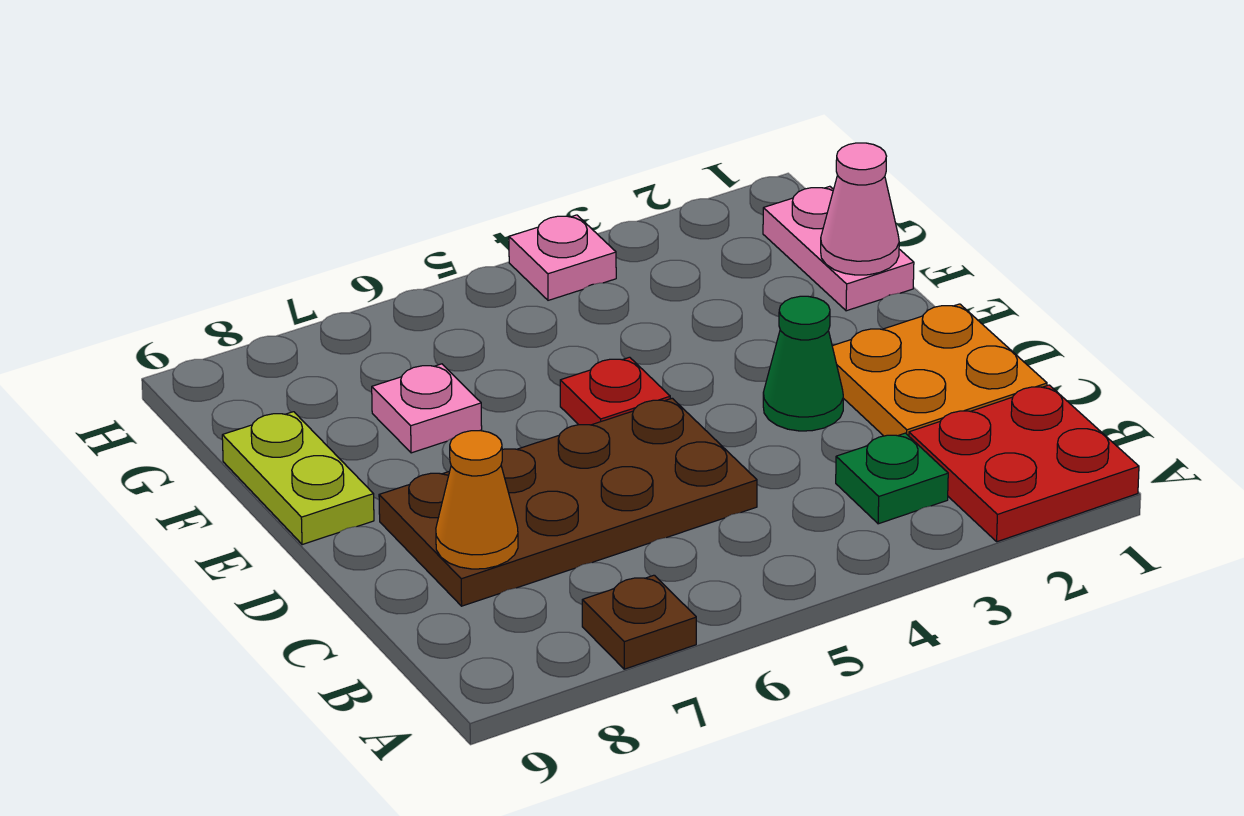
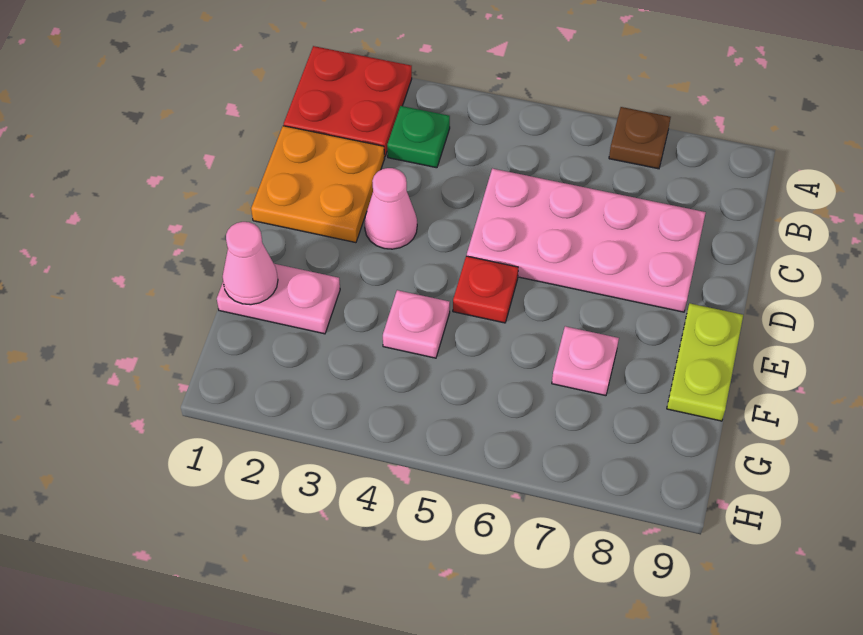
brown 2x4 plate [379,398,757,606] -> pink 2x4 plate [467,168,706,312]
orange 1x1 cone [436,431,518,569] -> none
green 1x1 cone [763,296,843,431] -> pink 1x1 cone [365,168,417,249]
pink 1x2 plate [763,186,914,311] -> pink 1x2 plate turned to [217,264,340,334]
pink 1x1 plate [509,215,616,300] -> pink 1x1 plate moved to [383,290,450,358]

